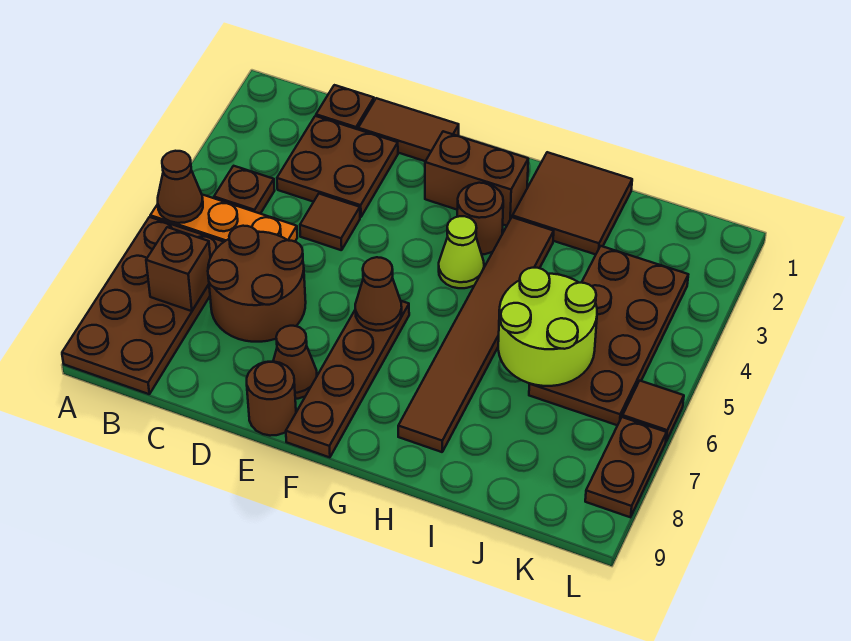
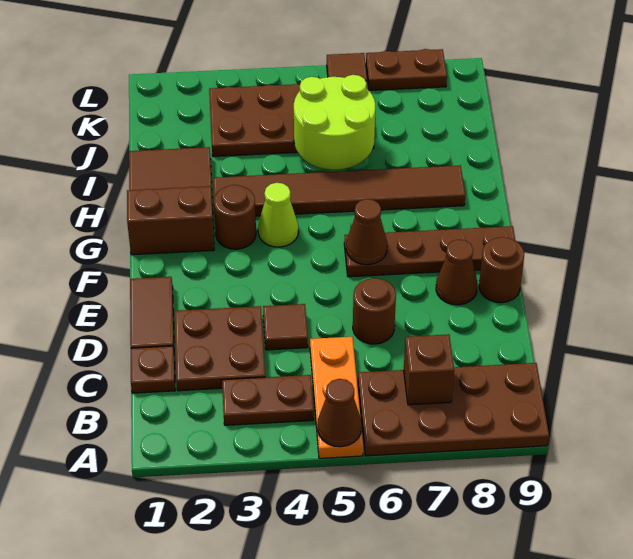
brown 1x1 plate [214,166,275,214] -> brown 1x2 plate [222,375,314,425]
brown 2x2 round brick [208,226,306,342] -> brown 1x1 round brick [353,278,396,344]
brown 1x2 brick [425,131,528,226] -> brown 1x2 brick turned to [127,186,214,255]

